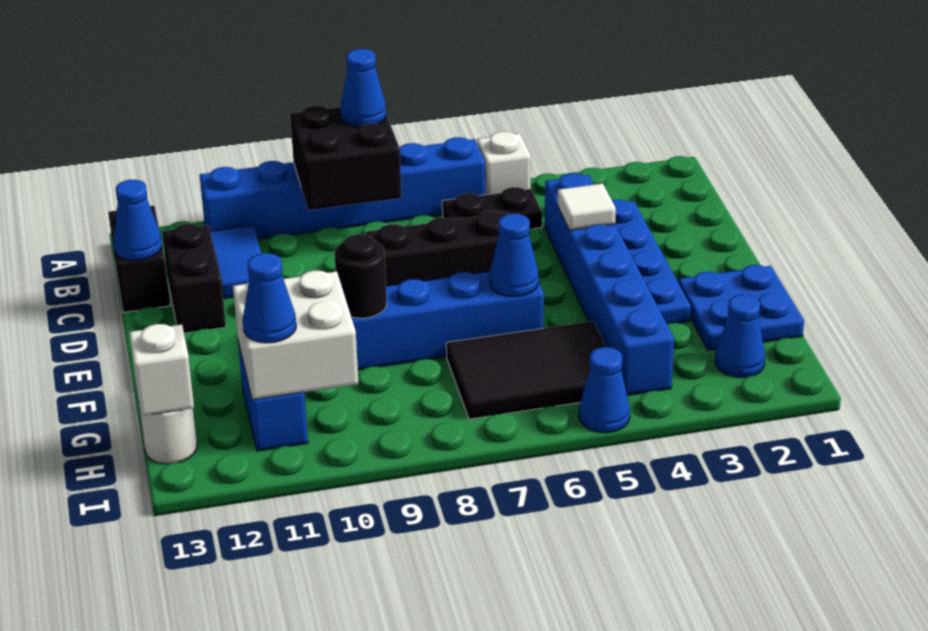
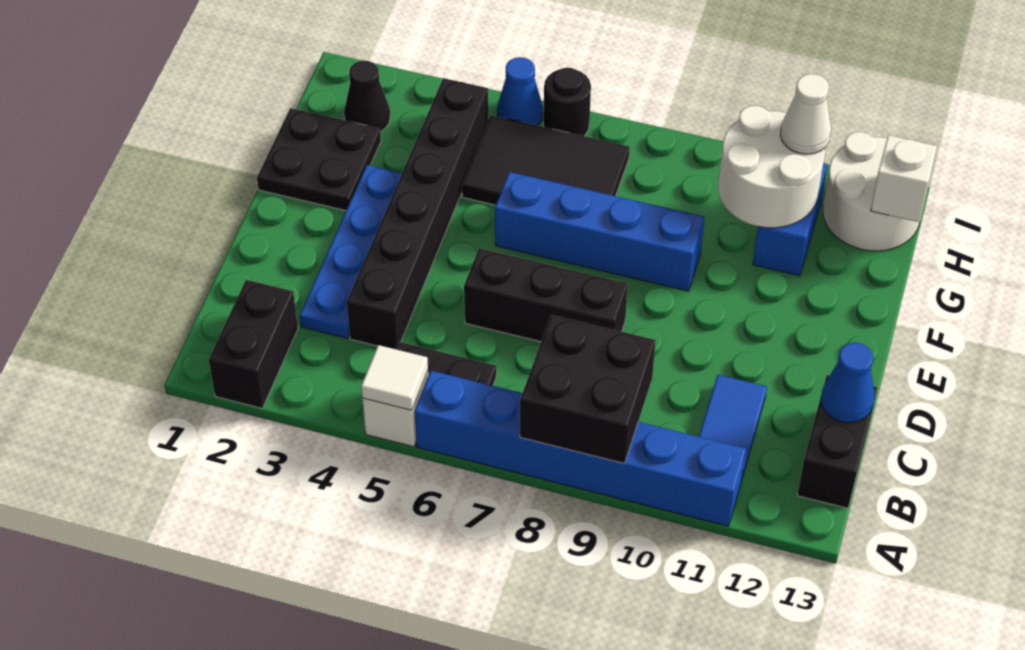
blue 1x1 cone [341,49,386,127] -> none
blue 1x6 brick [545,173,674,395] -> black 1x6 brick [347,78,488,349]
black 1x2 brick [162,224,226,333] -> black 1x2 brick moved to [209,280,298,408]
white 1x1 tile [558,184,616,230] -> white 1x1 tile moved to [361,345,428,410]
blue 2x2 plate [678,265,804,350] -> black 2x2 plate [257,108,381,210]
blue 1x1 cone [490,214,539,297] -> none
black 1x1 round brick [335,234,387,318] -> black 1x1 round brick moved to [543,68,591,136]
white 2x2 brick [233,270,359,400] -> white 2x2 round brick [718,106,825,228]
blue 1x1 cone [715,295,765,378] -> black 1x1 cone [344,61,390,132]
blue 1x1 cone [243,253,296,343] -> white 1x1 cone [780,74,831,154]
white 1x1 round brick [140,408,197,464] -> white 2x2 round brick [823,132,924,251]

